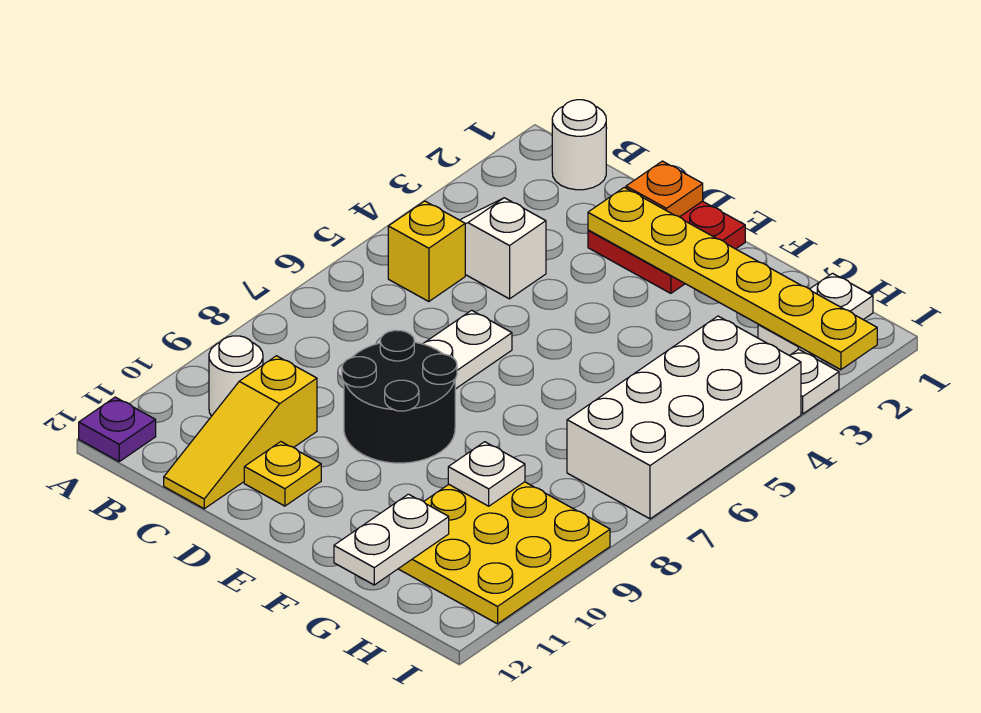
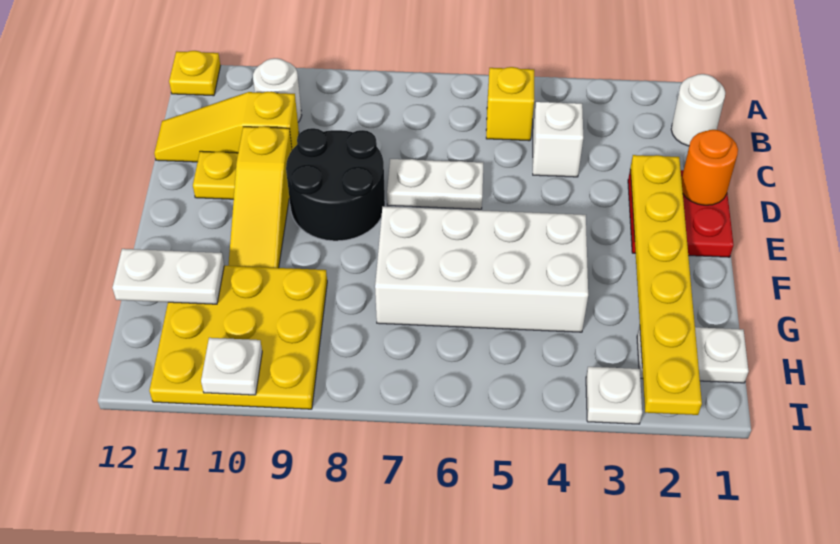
purple 1x1 plate [79,397,156,461] -> yellow 1x1 plate [169,51,220,96]
orange 1x1 plate [626,161,703,217] -> orange 1x1 round brick [681,130,738,205]
none -> yellow 1x3 slope [228,126,292,268]
white 1x1 plate [448,442,525,506] -> white 1x1 plate moved to [201,338,262,395]
white 2x4 brick [567,316,801,519] -> white 2x4 brick moved to [375,207,588,332]

